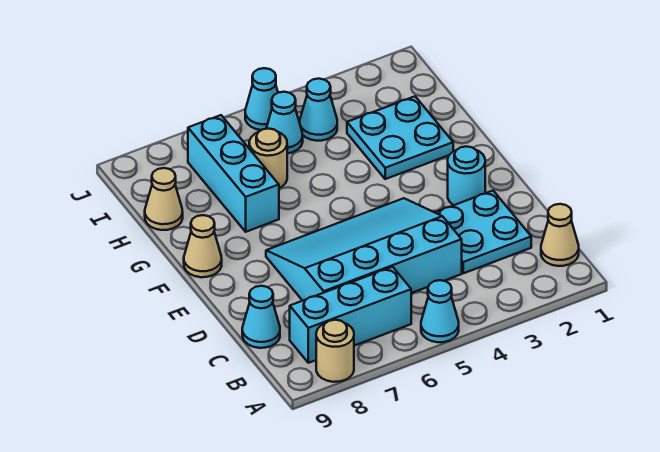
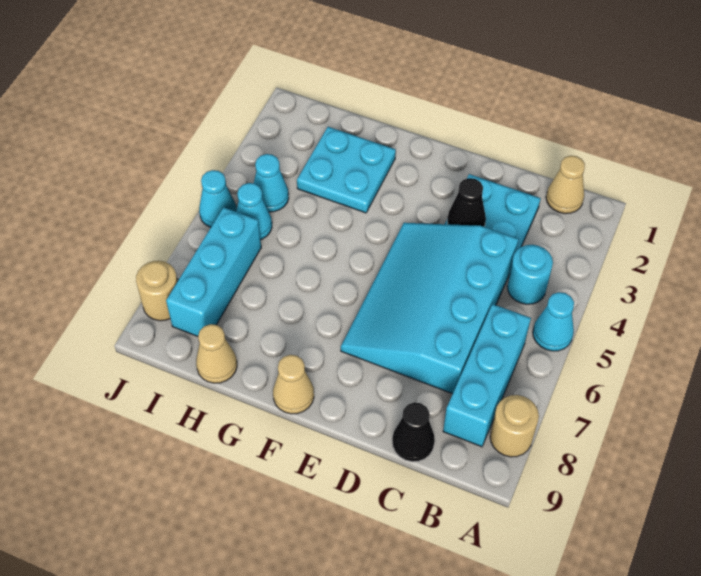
cyan 1x1 cone [242,286,280,348] -> black 1x1 cone [392,402,435,462]
none -> black 1x1 cone [447,178,486,227]
cyan 1x1 round brick [448,146,485,205] -> cyan 1x1 round brick moved to [507,245,553,304]
cyan 1x3 brick [188,115,279,232] -> cyan 1x3 brick turned to [166,207,261,336]
tan 1x1 round brick [249,129,287,188] -> tan 1x1 round brick moved to [136,261,178,321]

